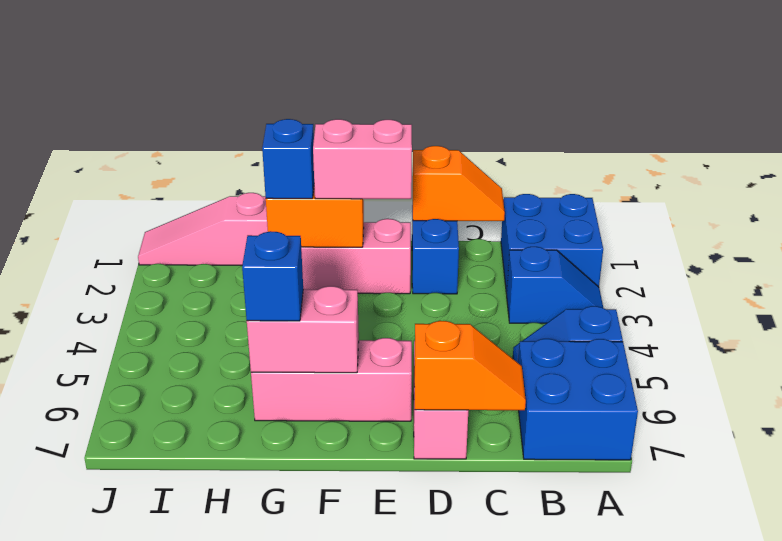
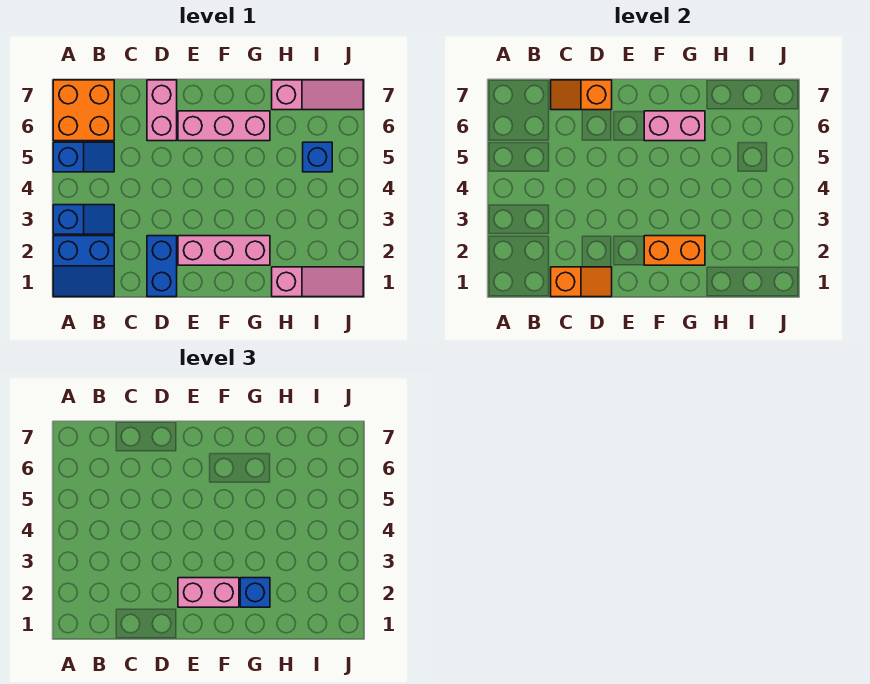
blue 2x2 brick [501,194,603,294] -> blue 2x2 slope [53,236,114,297]
blue 1x2 slope [506,247,603,323] -> blue 1x2 slope turned to [53,205,114,234]
blue 2x2 brick [518,339,638,460] -> orange 2x2 brick [53,80,114,141]
orange 1x2 slope [413,146,505,221] -> orange 1x2 slope turned to [551,267,612,297]
blue 1x1 brick [242,231,303,321] -> blue 1x1 brick moved to [303,142,332,172]
none -> pink 1x3 slope [272,80,363,110]

